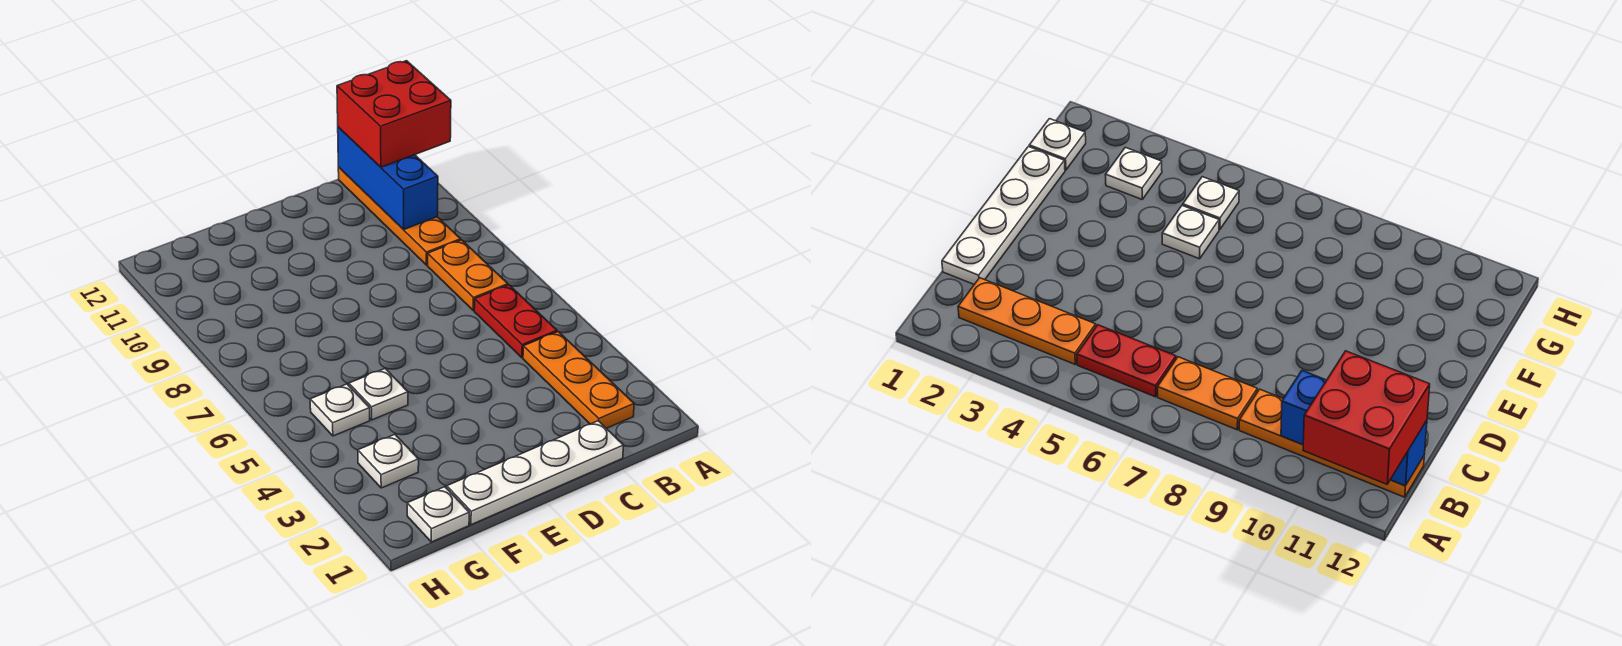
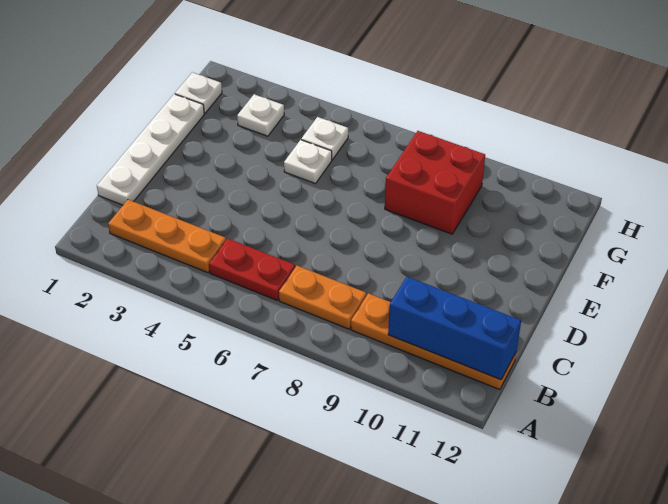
red 2x2 brick [337,61,451,167] -> red 2x2 brick moved to [385,131,485,234]

